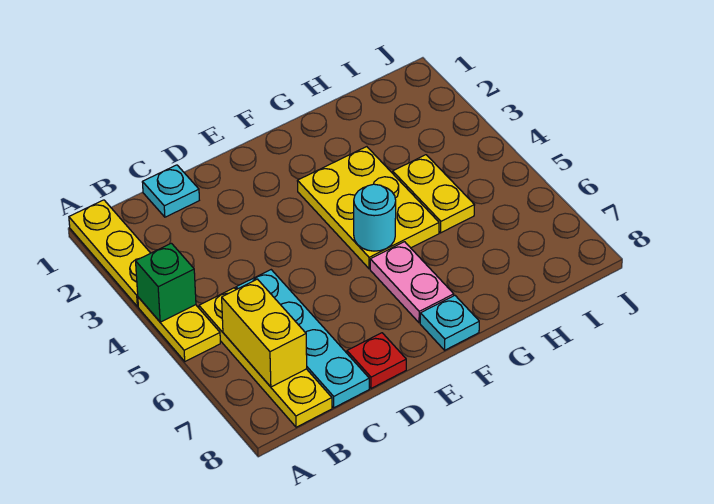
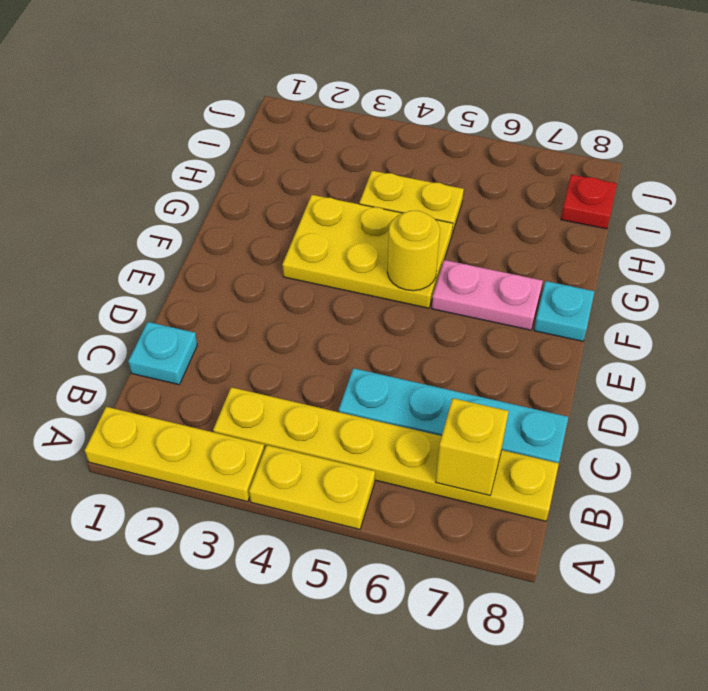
green 1x1 brick [136,243,196,322] -> none
yellow 1x4 plate [199,288,332,427] -> yellow 1x6 plate [213,387,559,521]
yellow 1x2 brick [222,279,307,387] -> yellow 1x1 brick [436,398,509,496]
red 1x1 plate [347,333,406,388] -> red 1x1 plate moved to [561,175,617,229]
cyan 1x1 round brick [354,184,396,251] -> yellow 1x1 round brick [387,211,440,291]

